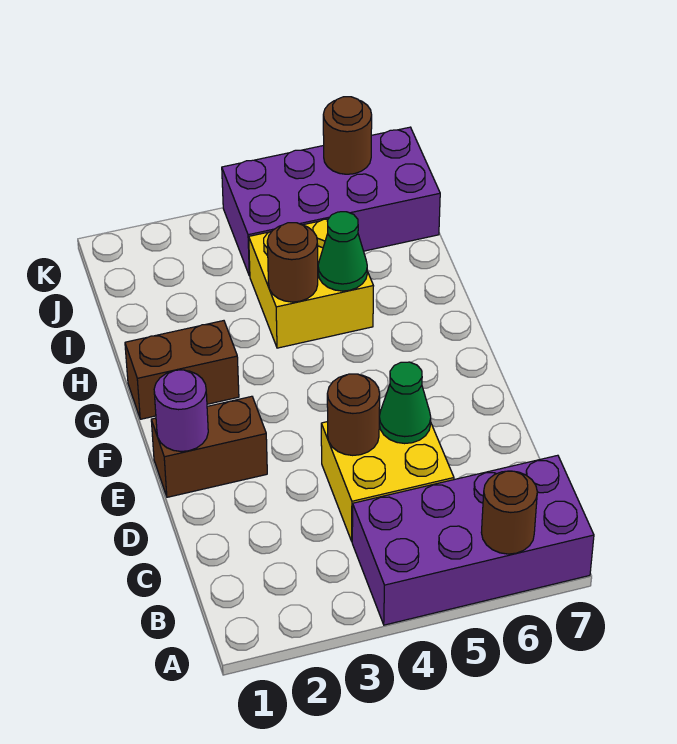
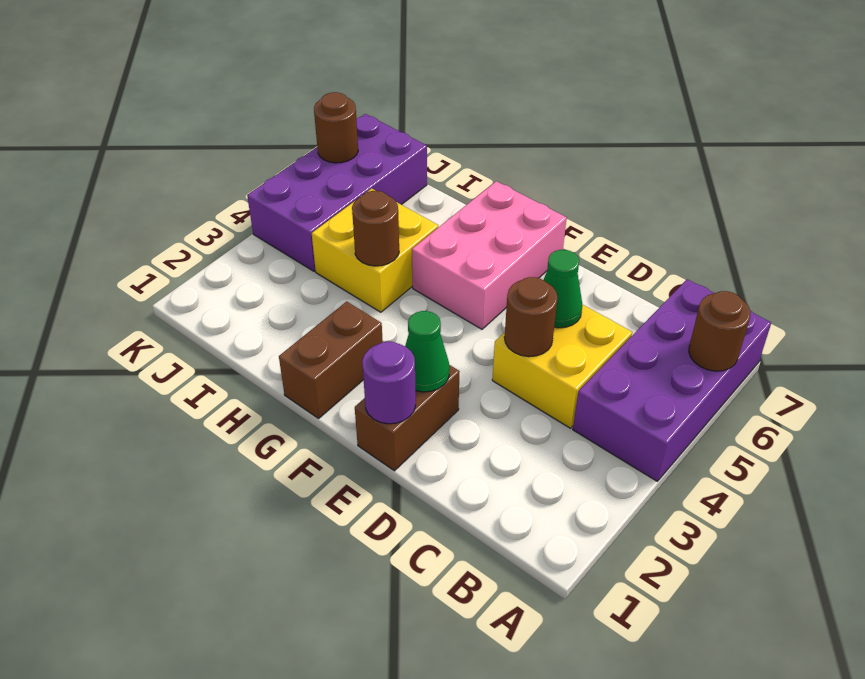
none -> pink 2x3 brick [412,181,567,329]
green 1x1 cone [318,212,367,291] -> green 1x1 cone moved to [405,311,450,392]

